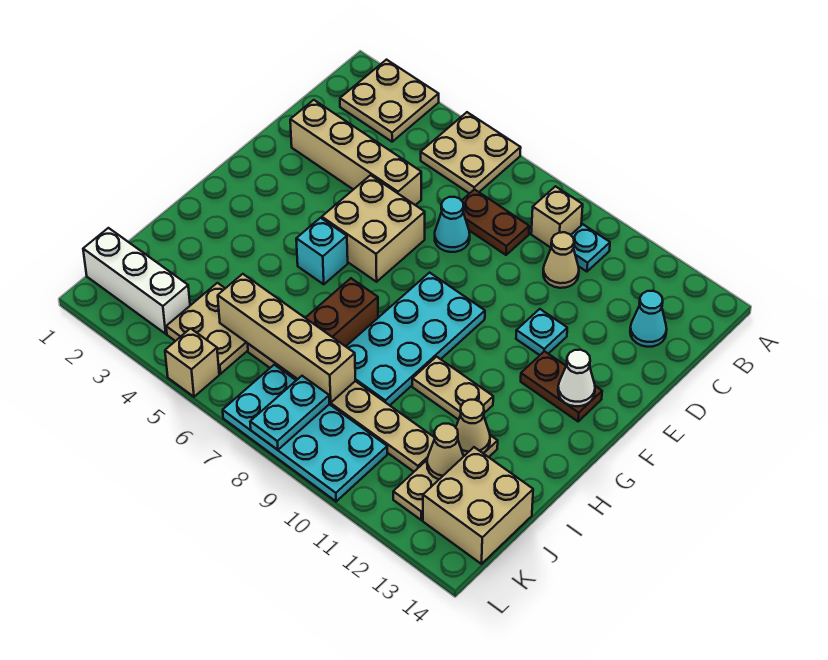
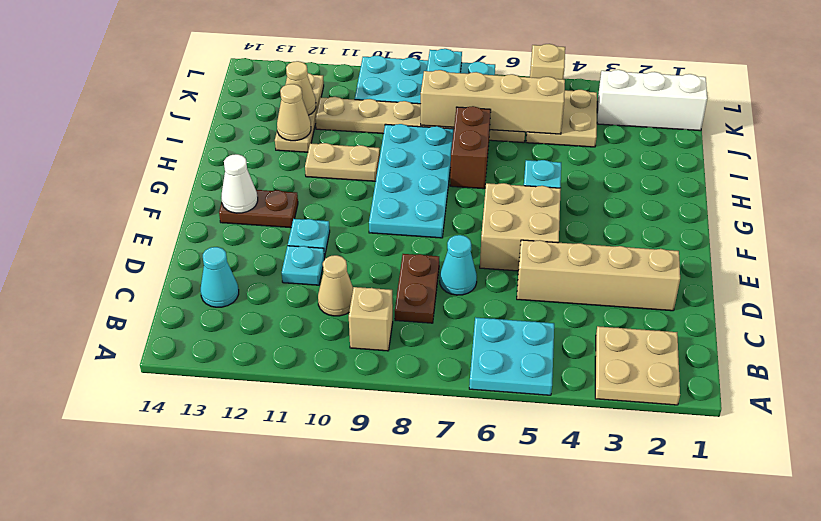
tan 2x2 plate [421,112,521,194] -> cyan 2x2 plate [469,318,554,395]
cyan 1x1 plate [571,224,610,272] -> cyan 1x1 plate moved to [282,246,324,285]
brown 1x2 plate [462,189,529,255] -> brown 1x2 plate turned to [395,254,439,323]
tan 2x2 brick [423,447,533,564] -> none

